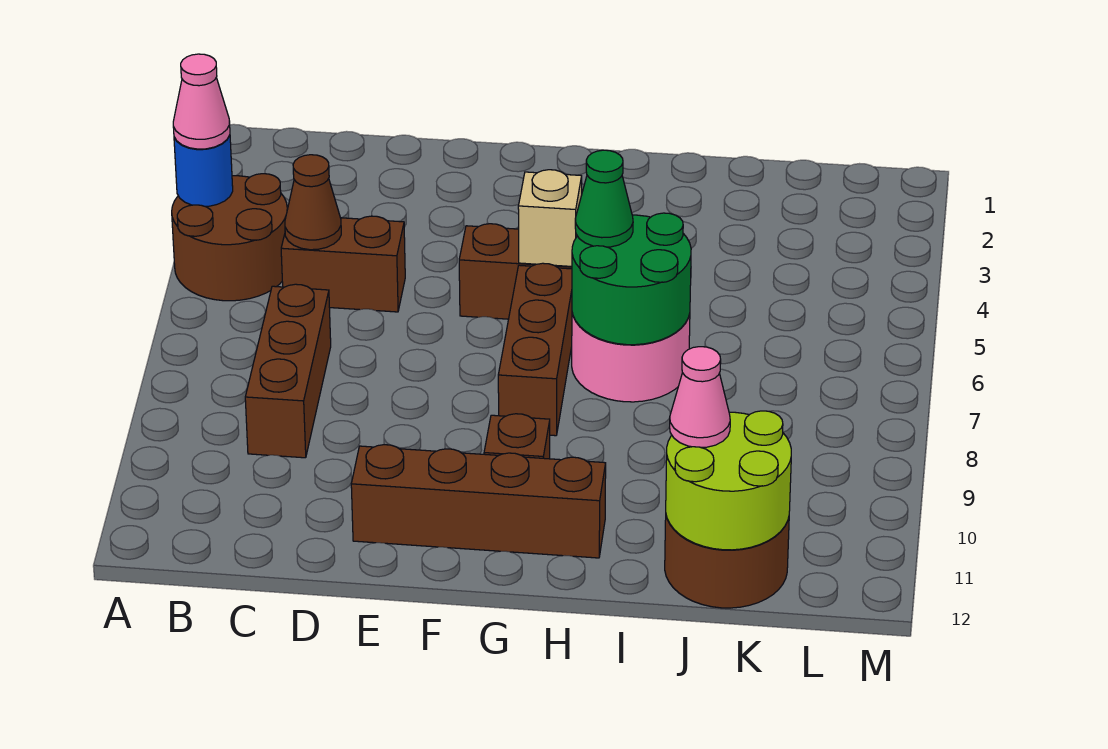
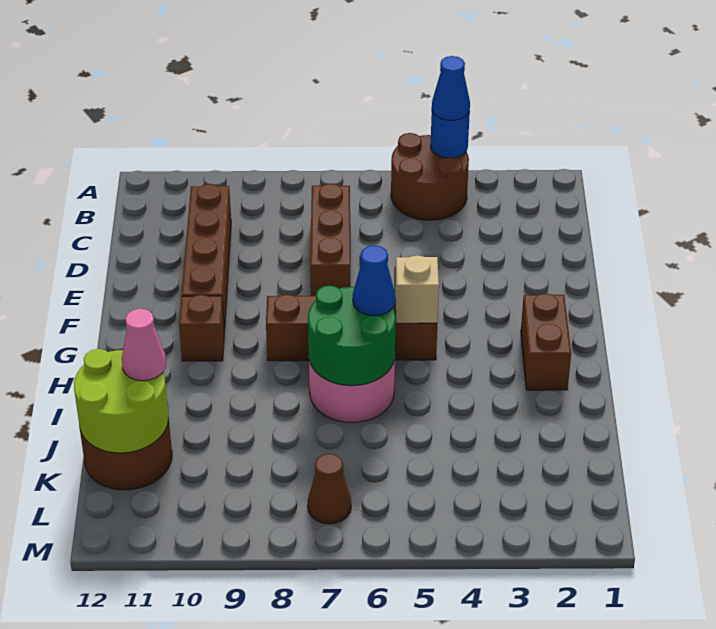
pink 1x1 cone [173,54,230,149] -> blue 1x1 cone [432,56,470,121]
brown 1x2 brick [281,216,405,312] -> brown 1x2 brick moved to [521,293,571,390]
brown 1x1 cone [285,155,341,250] -> brown 1x1 cone moved to [308,454,351,524]
brown 1x3 brick [245,284,331,458] -> brown 1x3 brick turned to [310,184,350,296]
brown 1x4 brick [351,445,606,558] -> brown 1x4 brick moved to [182,184,231,331]
green 1x1 cone [575,150,633,247] -> blue 1x1 cone [353,245,395,316]

